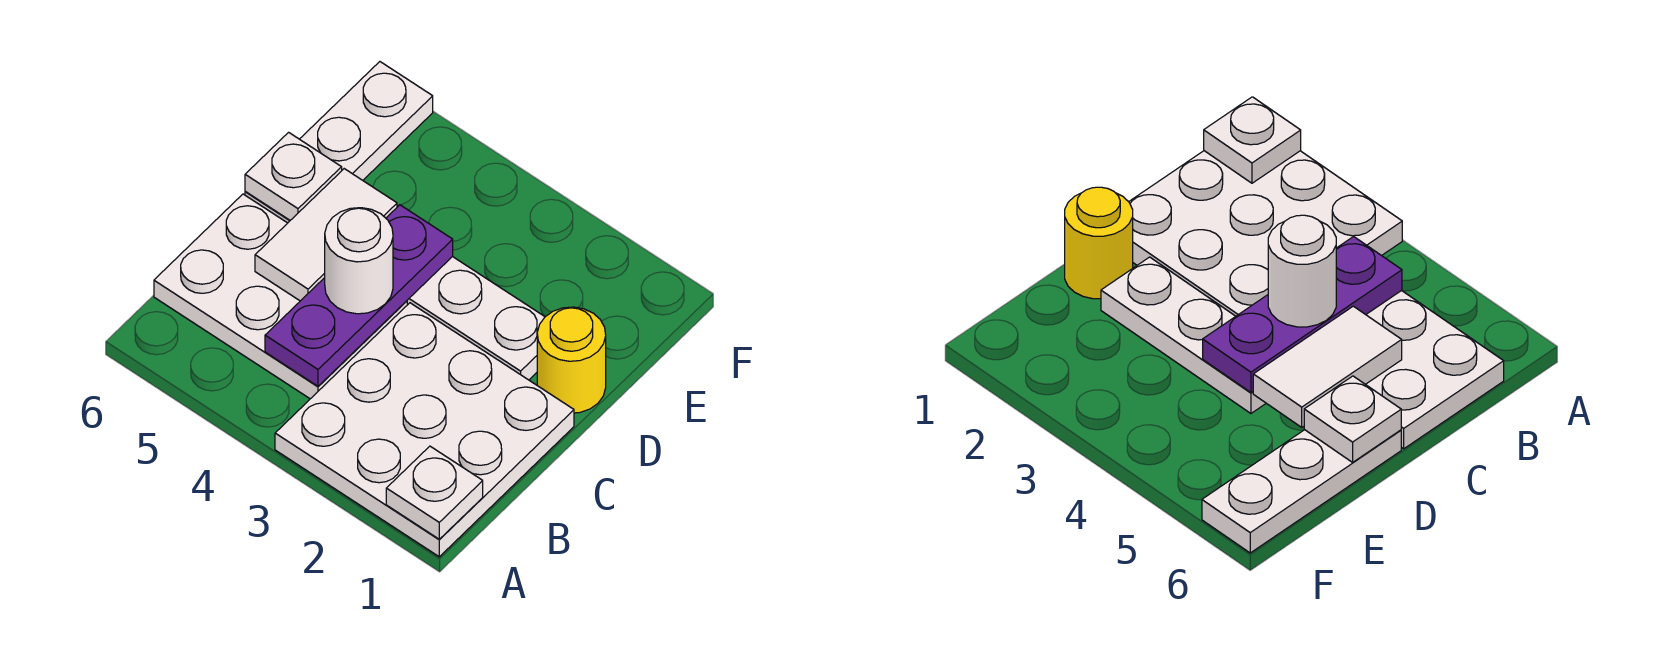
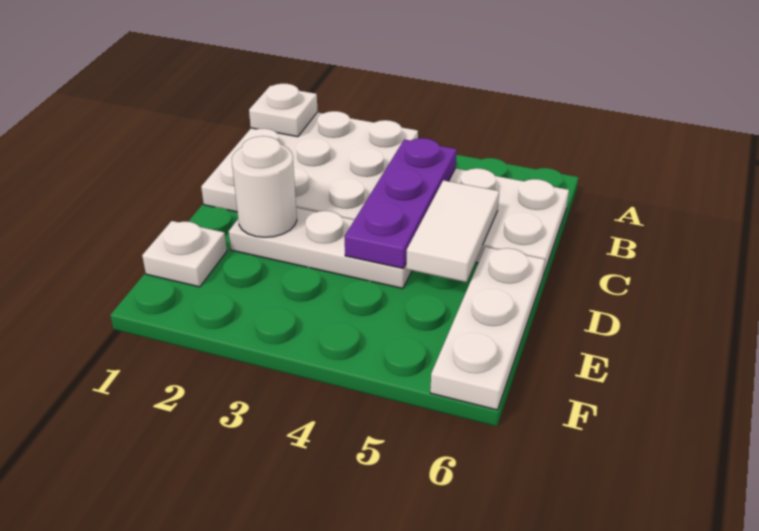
white 1x1 round brick [325,208,393,314] -> white 1x1 round brick moved to [232,136,297,237]
yellow 1x1 round brick [537,307,606,413] -> none
white 1x1 plate [245,132,342,220] -> white 1x1 plate moved to [142,221,227,287]

